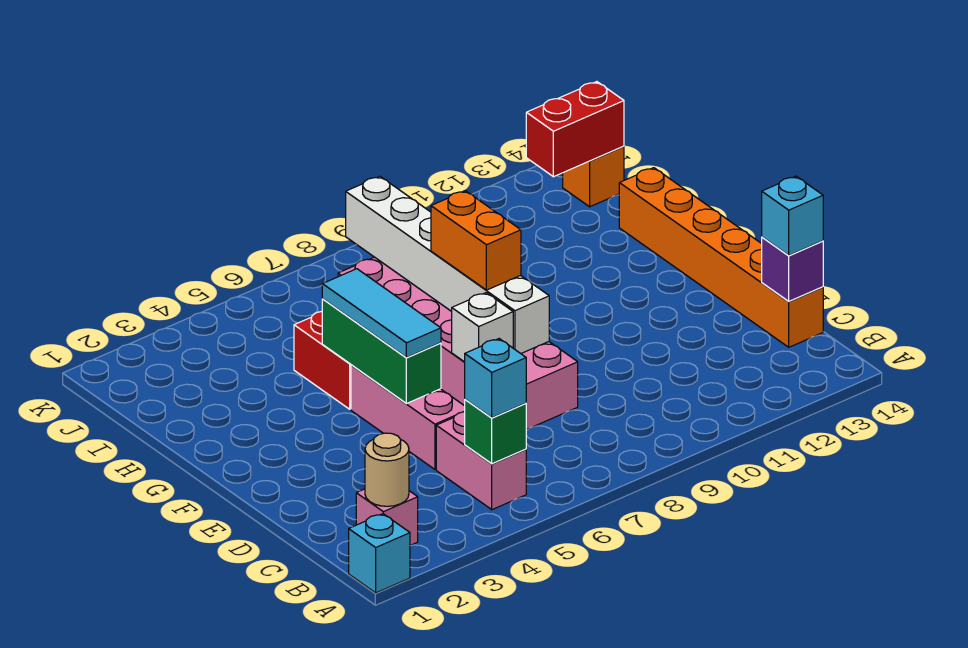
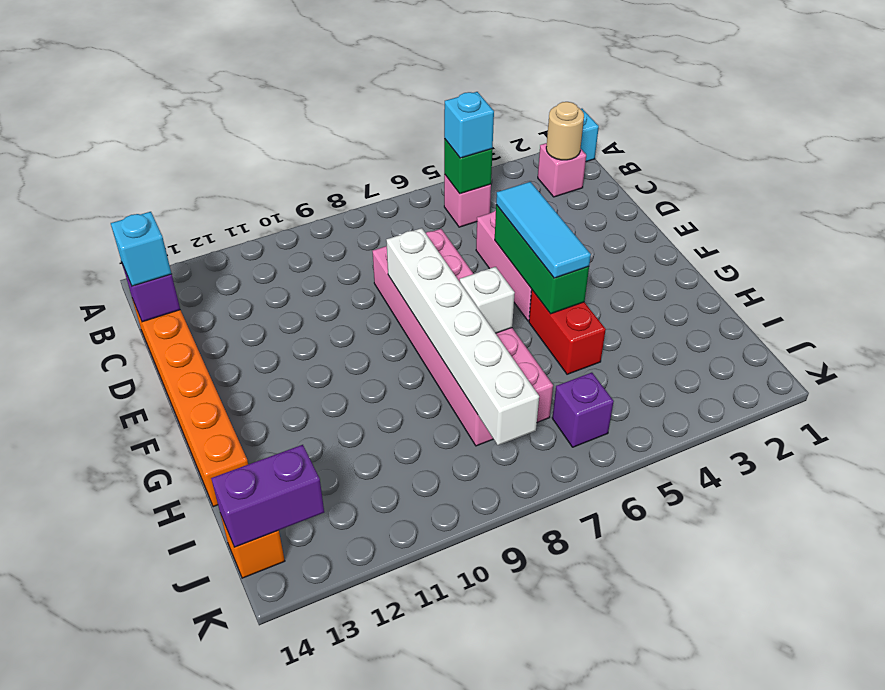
pink 1x2 brick [436,412,526,510] -> pink 1x1 brick [444,174,491,227]
white 1x1 brick [452,293,513,362] -> white 1x1 brick moved to [460,267,515,333]
orange 1x2 brick [431,191,521,290] -> none
none -> purple 1x1 brick [552,373,614,447]
red 1x2 brick [526,82,624,177] -> purple 1x2 brick [211,445,324,547]

